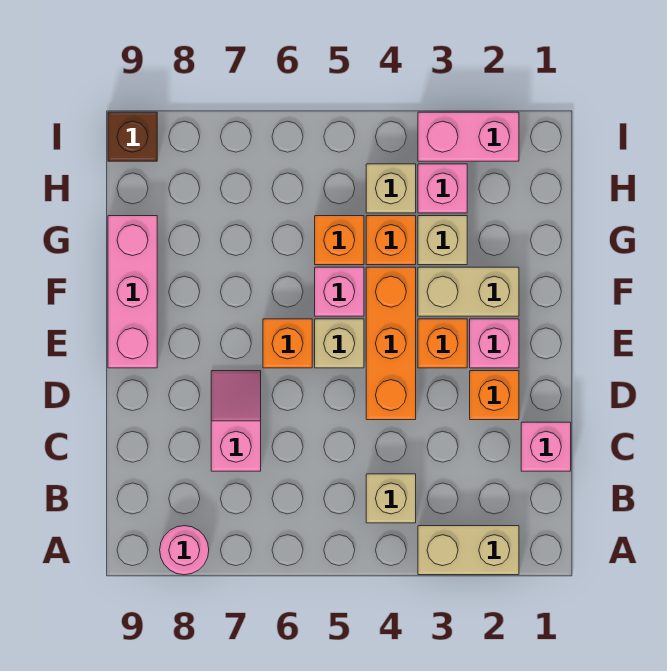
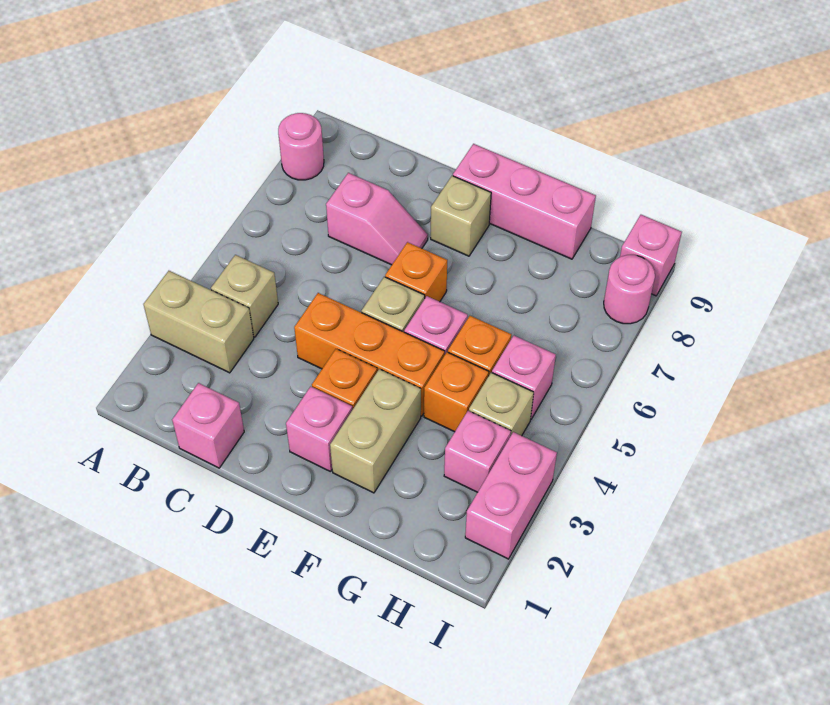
tan 1x2 brick [418,526,519,575] -> tan 1x2 brick turned to [143,271,254,373]
orange 1x1 brick [470,371,519,420] -> none
tan 1x1 brick [418,216,467,265] -> tan 1x1 brick moved to [431,176,491,256]
none -> pink 1x1 brick [492,335,556,419]
none -> pink 1x1 round brick [604,255,655,324]
brown 1x1 brick [108,112,157,161] -> pink 1x1 brick [620,215,682,296]

